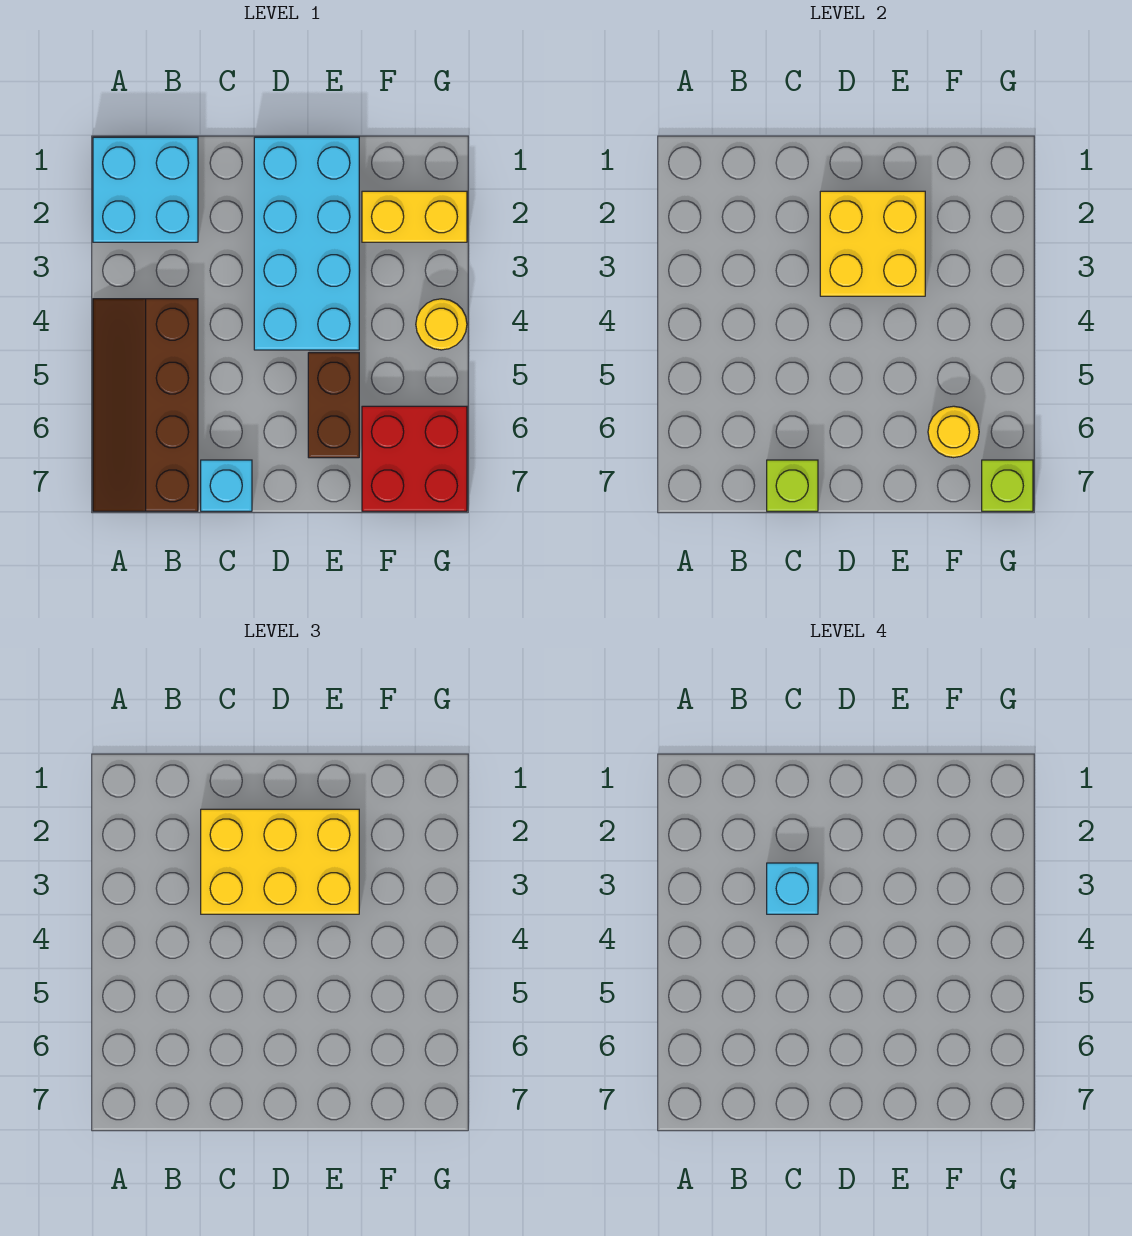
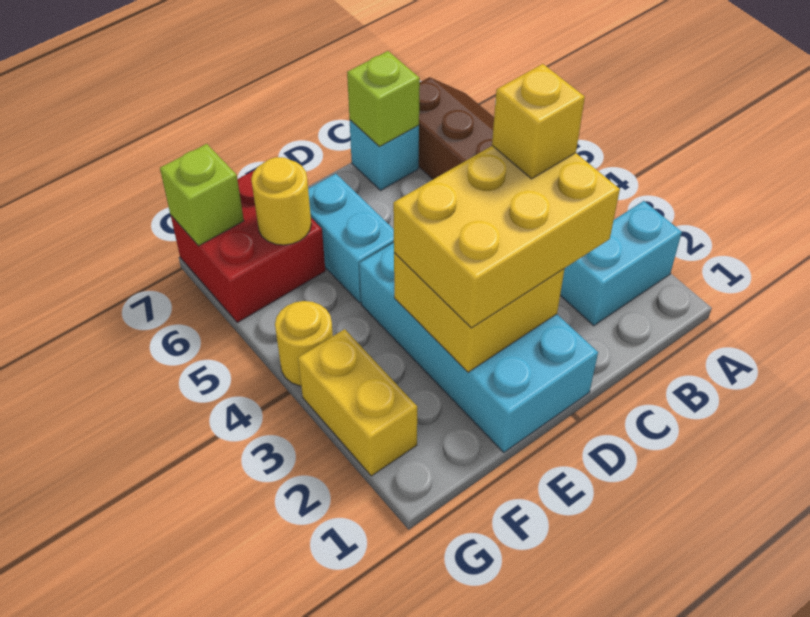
cyan 2x2 brick [93,137,198,242] -> cyan 1x2 brick [560,201,682,326]
cyan 1x1 brick [767,863,818,914] -> yellow 1x1 brick [492,64,585,179]
brown 1x2 brick [308,353,359,458] -> cyan 1x2 brick [308,174,394,303]
yellow 1x2 brick [362,191,467,242] -> yellow 1x2 brick turned to [298,329,417,476]

